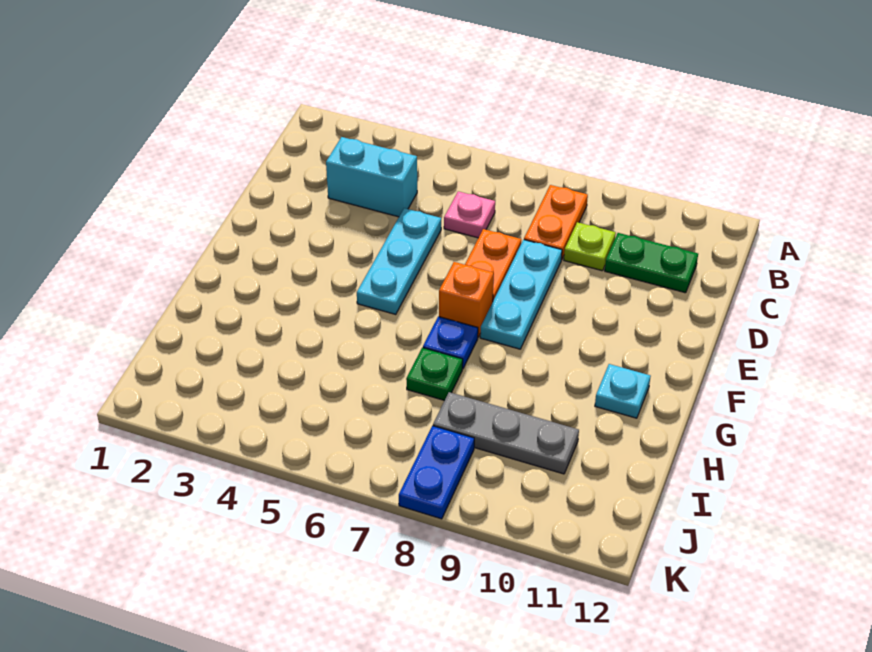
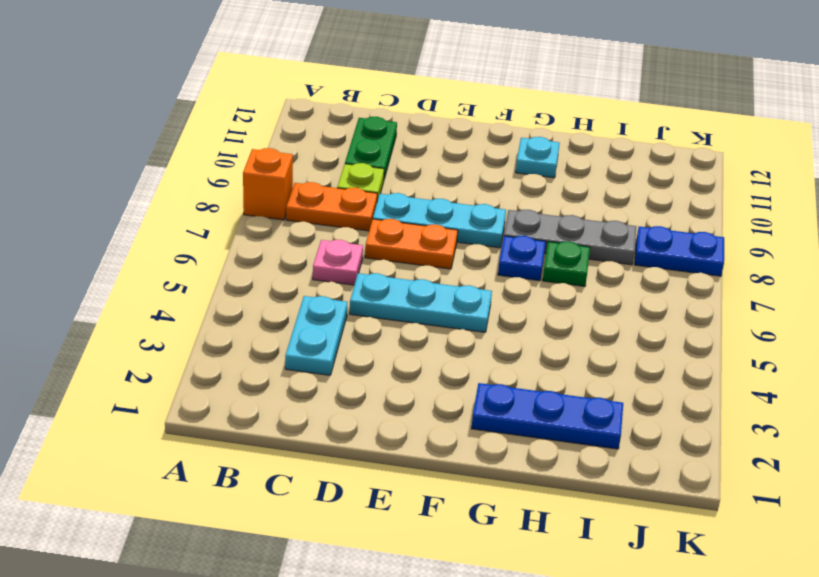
cyan 1x2 brick [326,137,417,217] -> cyan 1x2 plate [285,296,347,375]
orange 1x1 brick [439,262,494,337] -> orange 1x1 brick moved to [243,148,293,220]
none -> blue 1x3 plate [471,383,623,449]
grey 1x3 plate [433,392,579,474] -> grey 1x3 plate turned to [504,210,637,265]

